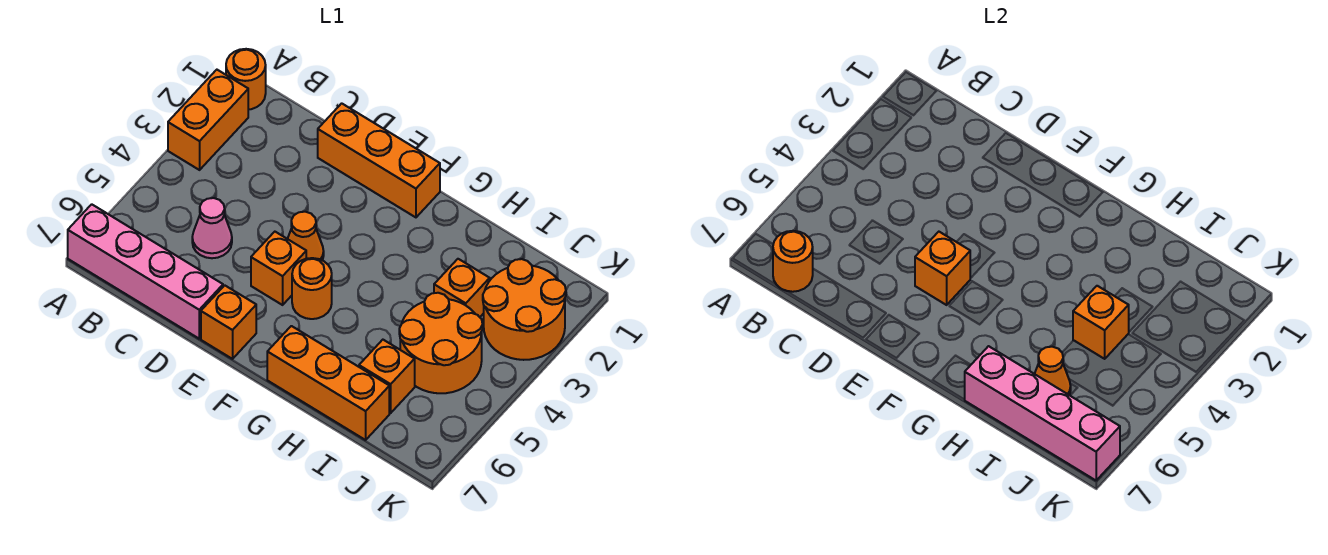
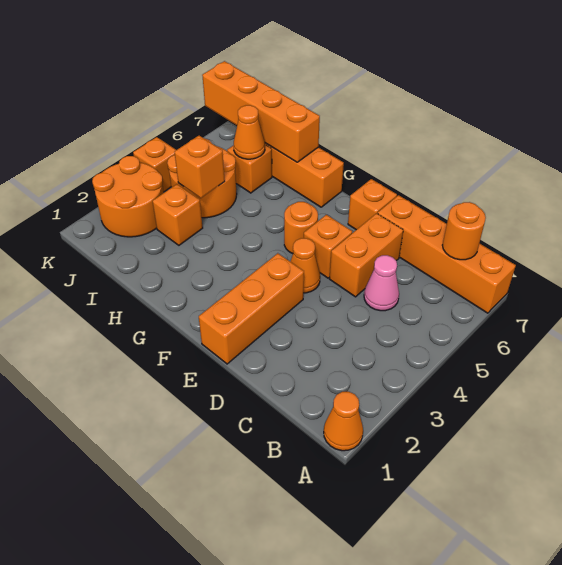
orange 1x1 round brick [226,49,266,110] -> orange 1x1 cone [324,392,363,451]
orange 1x2 brick [168,70,248,170] -> orange 1x2 brick moved to [329,213,403,297]
pink 1x4 brick [68,204,223,339] -> orange 1x4 brick [377,195,516,313]
orange 1x3 brick [318,103,440,217] -> orange 1x3 brick turned to [199,253,304,364]
orange 1x1 brick [915,232,970,305] -> orange 1x1 brick moved to [133,137,176,192]
pink 1x4 brick [965,346,1120,480] -> orange 1x4 brick [202,61,320,162]

